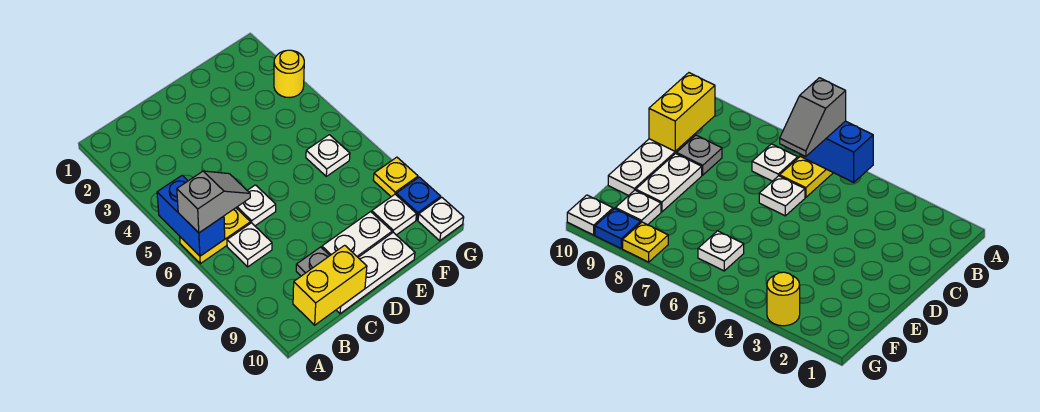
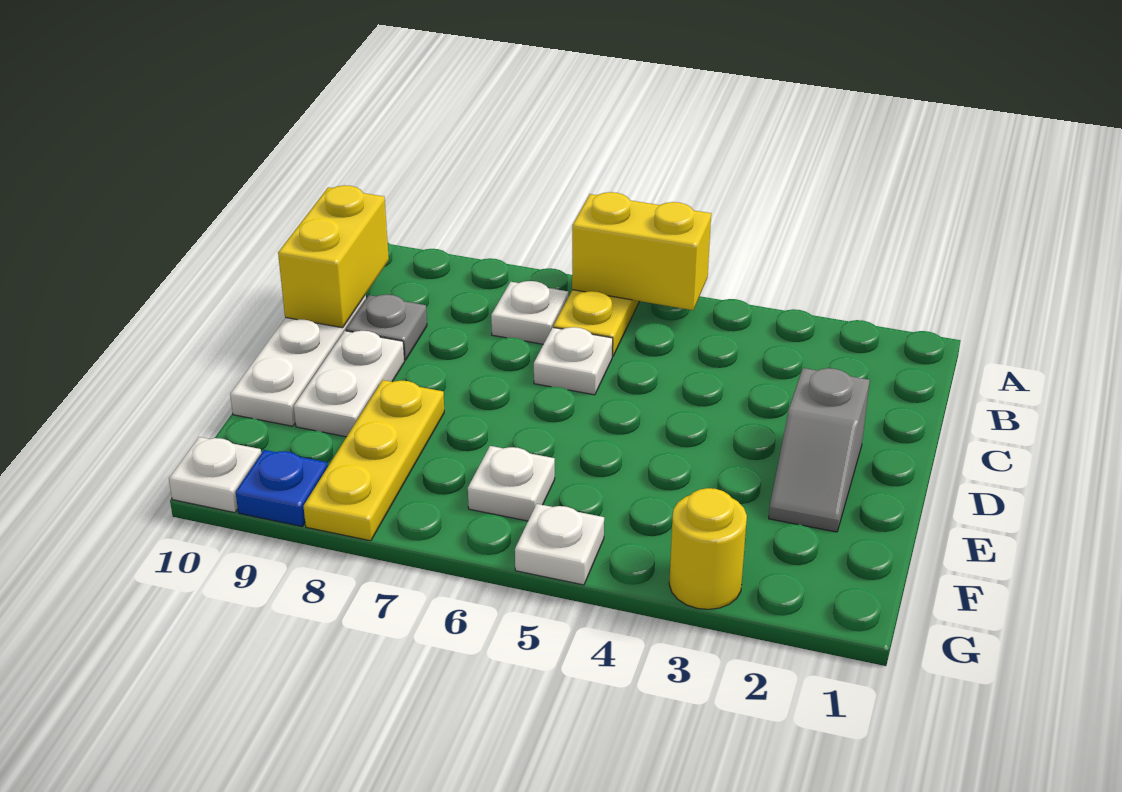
blue 1x2 brick [157,175,225,256] -> yellow 1x2 brick [572,192,711,310]
grey 1x2 slope [177,171,250,233] -> grey 1x2 slope moved to [769,368,870,532]
white 1x1 plate [372,194,417,235] -> white 1x1 plate moved to [515,504,604,585]
yellow 1x1 plate [373,157,418,197] -> yellow 1x3 plate [304,380,444,541]

